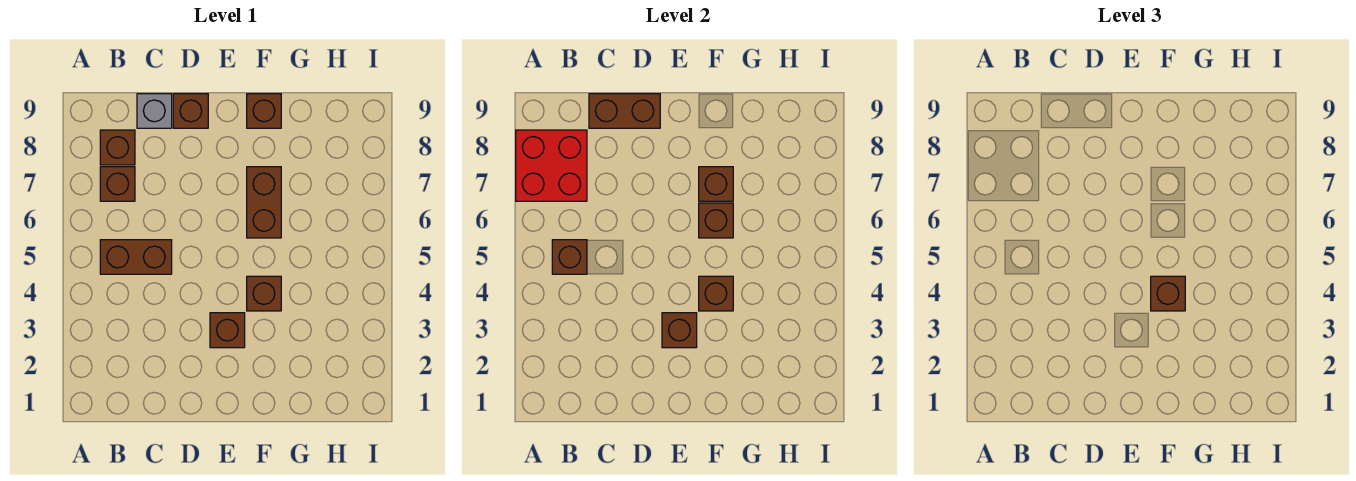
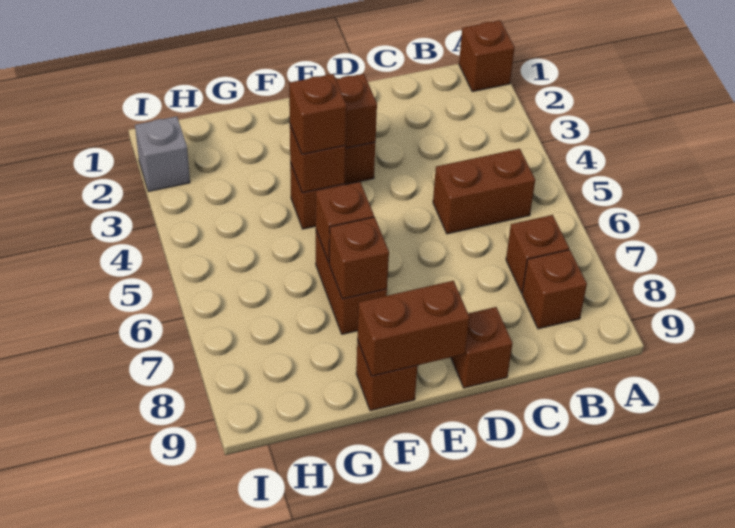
red 2x2 brick [516,130,587,201] -> none
brown 1x1 brick [552,240,587,274] -> brown 1x1 brick moved to [459,20,515,92]
grey 1x1 brick [137,94,172,128] -> grey 1x1 brick moved to [135,116,190,192]
brown 1x2 brick [589,94,660,128] -> brown 1x2 brick moved to [357,281,470,376]

